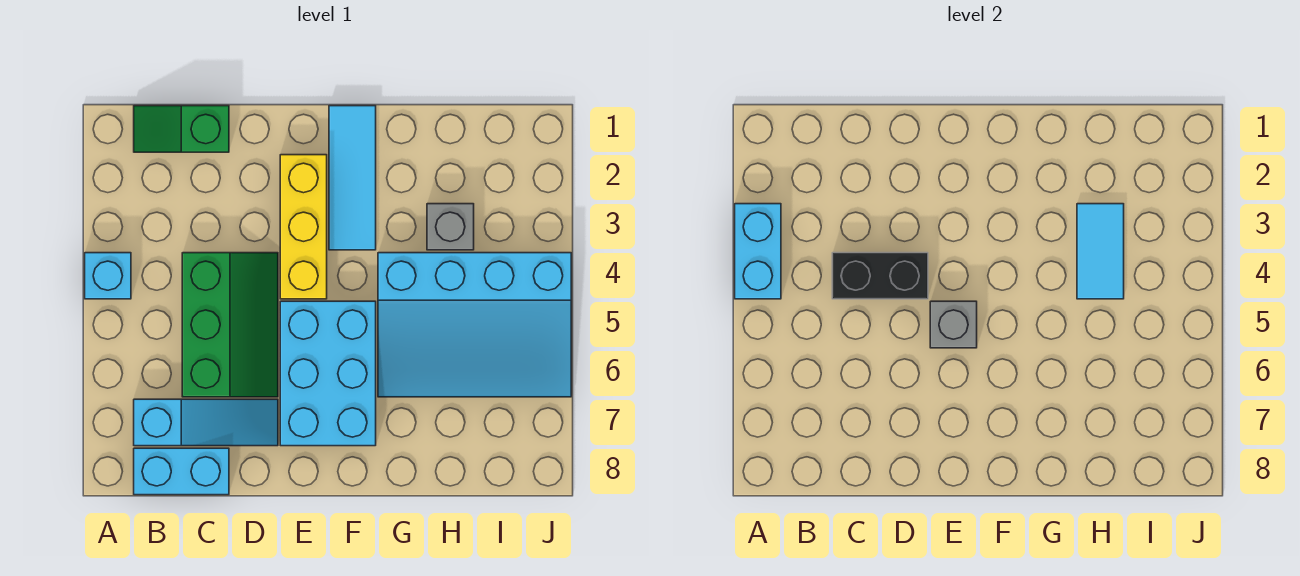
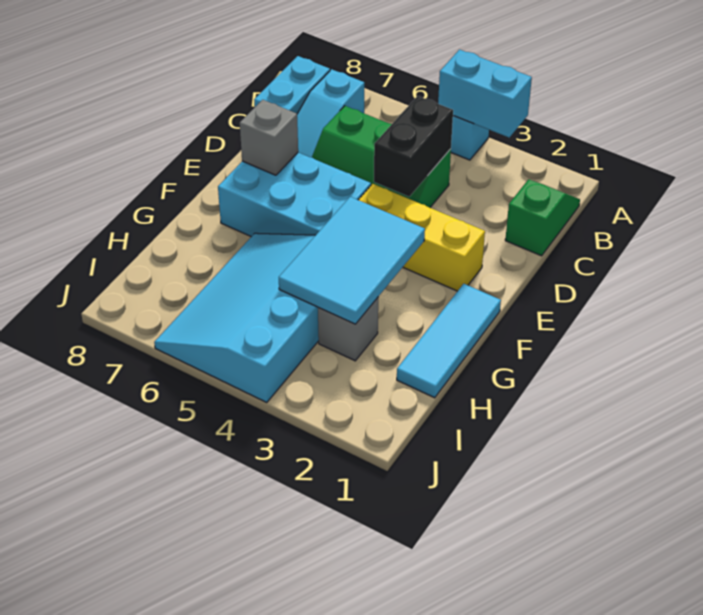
grey 1x1 brick [930,301,977,348] -> grey 1x1 brick moved to [240,100,298,175]
cyan 1x3 tile [329,106,376,250] -> cyan 1x3 tile turned to [397,284,501,398]
cyan 1x2 tile [1077,204,1124,299] -> cyan 2x3 tile [279,197,425,324]

